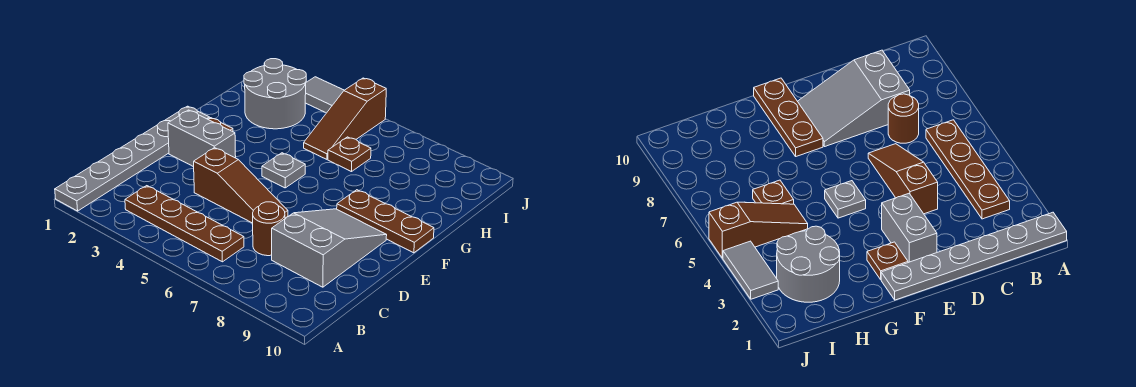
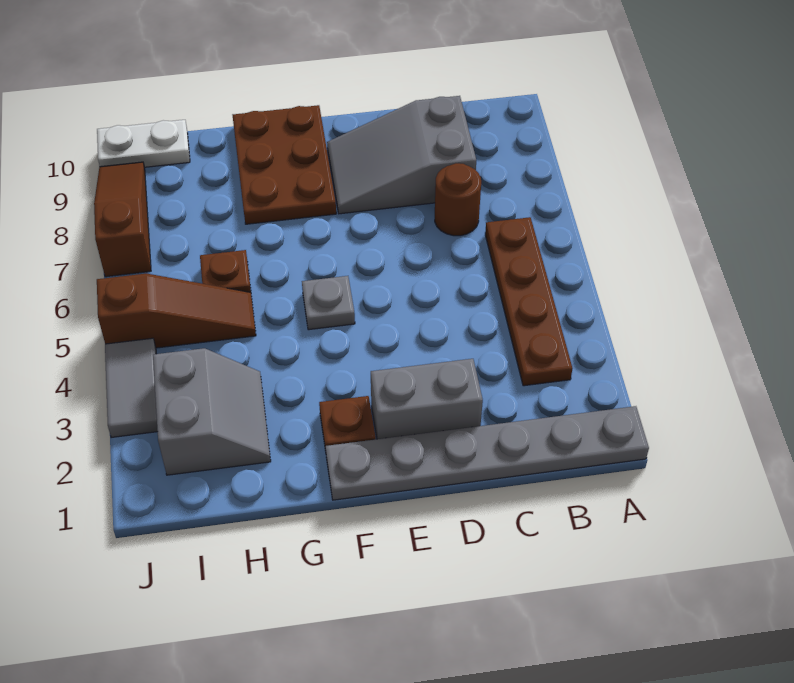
brown 1x3 slope [194,148,288,223] -> brown 1x3 slope moved to [94,162,151,277]
grey 1x2 brick [168,110,236,167] -> grey 1x2 brick turned to [371,359,483,439]
brown 1x3 plate [337,190,434,253] -> brown 2x3 plate [233,105,336,224]
grey 2x2 round brick [244,59,306,129] -> grey 2x2 slope [153,348,271,475]
none -> white 1x2 plate [97,120,190,167]

